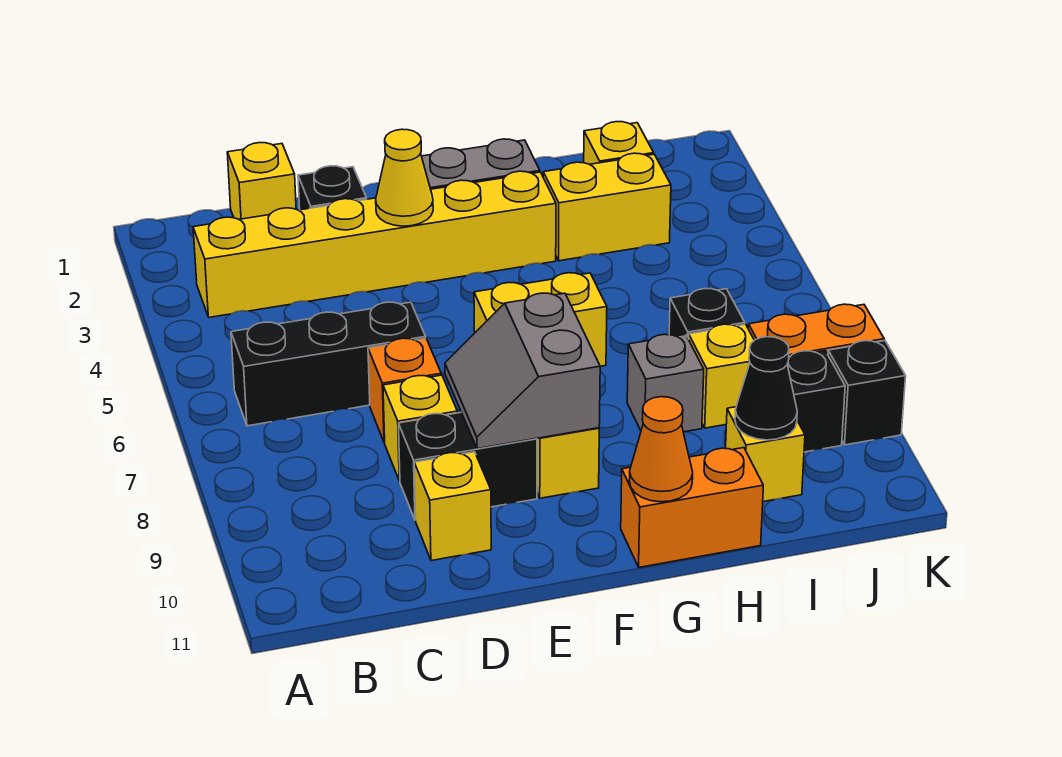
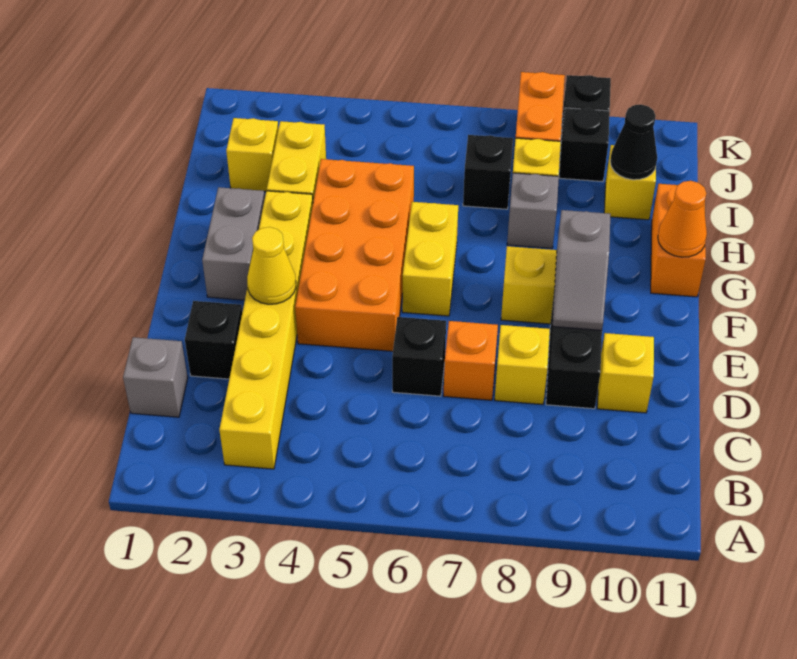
black 1x3 brick [231,302,426,426] -> black 1x1 brick [392,317,446,396]
yellow 1x1 brick [227,143,296,219] -> grey 1x1 brick [123,337,188,417]
none -> orange 2x4 brick [295,159,414,351]
grey 2x2 slope [445,293,600,449] -> grey 1x2 slope [553,210,610,330]

